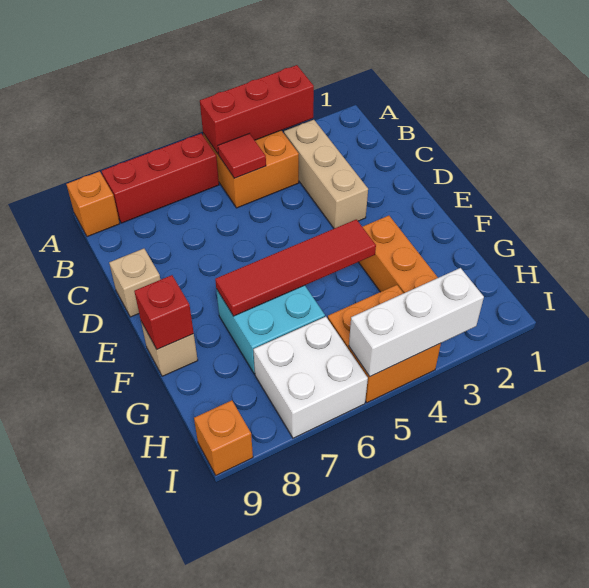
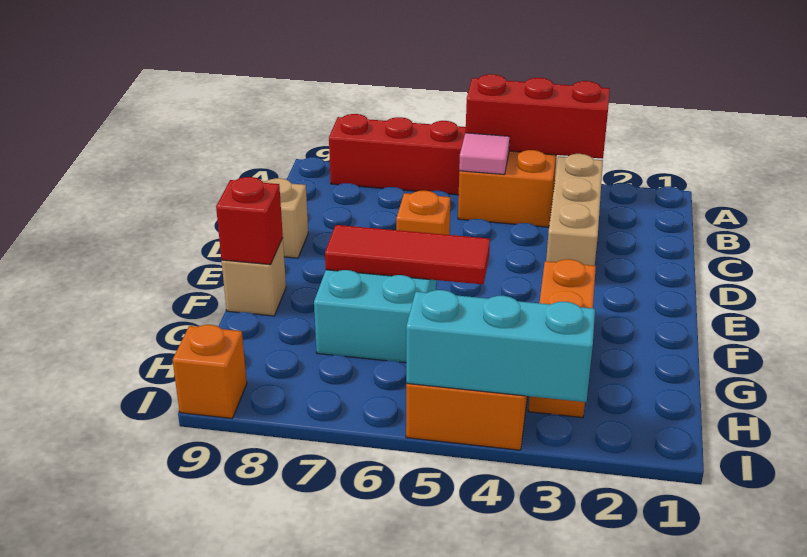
orange 1x1 brick [66,171,120,237] -> orange 1x1 brick moved to [396,191,450,235]
red 1x1 tile [218,134,266,178] -> pink 1x1 tile [459,133,510,174]
red 1x4 tile [215,219,376,316] -> red 1x3 tile [325,225,490,284]
white 2x2 brick [253,317,368,438] -> none
white 1x3 brick [349,268,484,376] -> cyan 1x3 brick [406,290,595,402]

